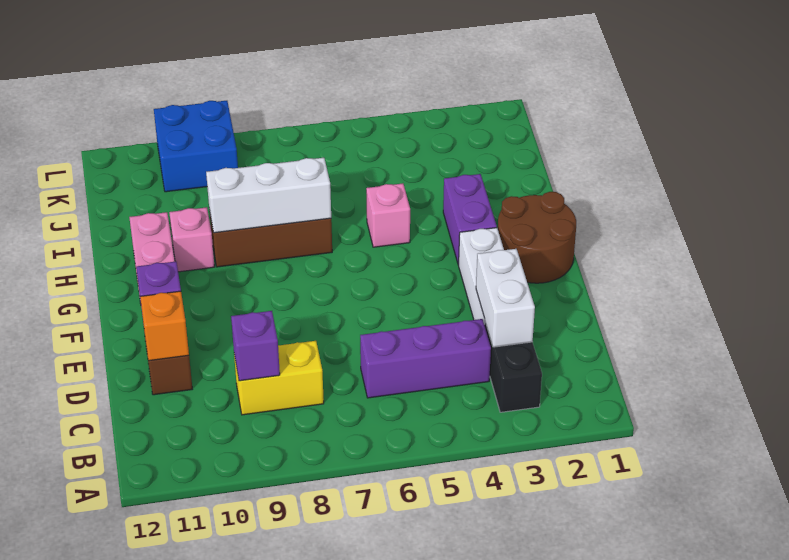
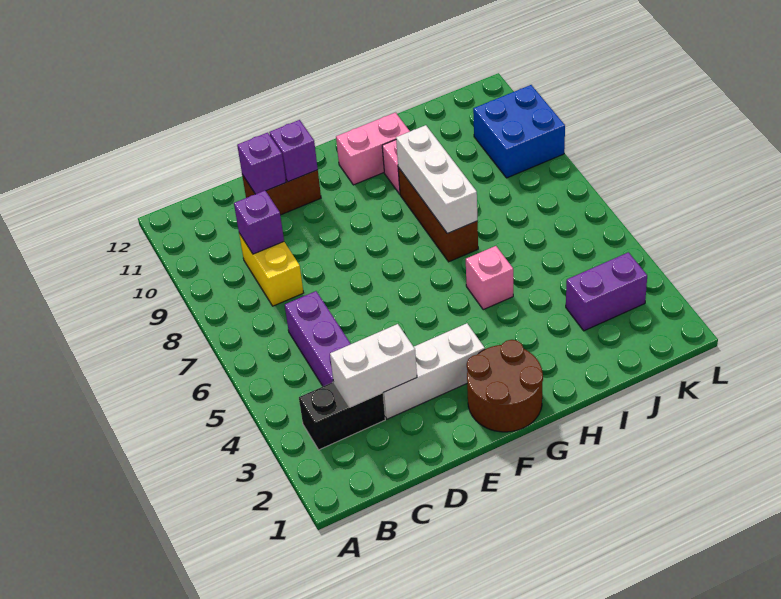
orange 1x1 brick [140,291,189,361] -> purple 1x1 brick [237,133,286,194]
purple 1x2 brick [443,174,497,265] -> purple 1x2 brick moved to [566,252,647,331]

